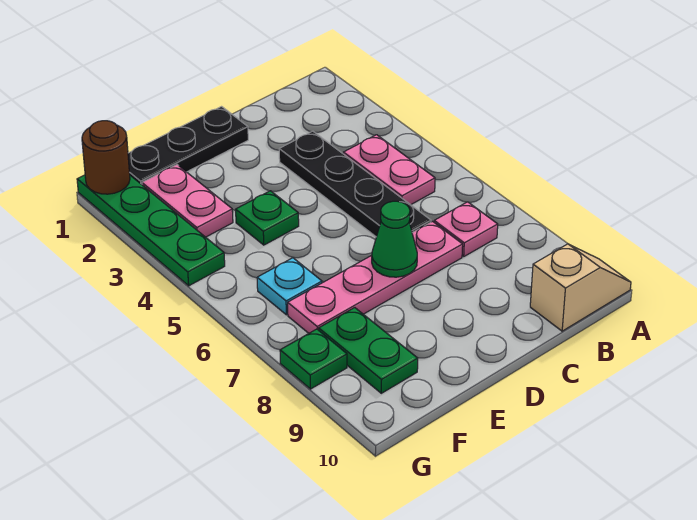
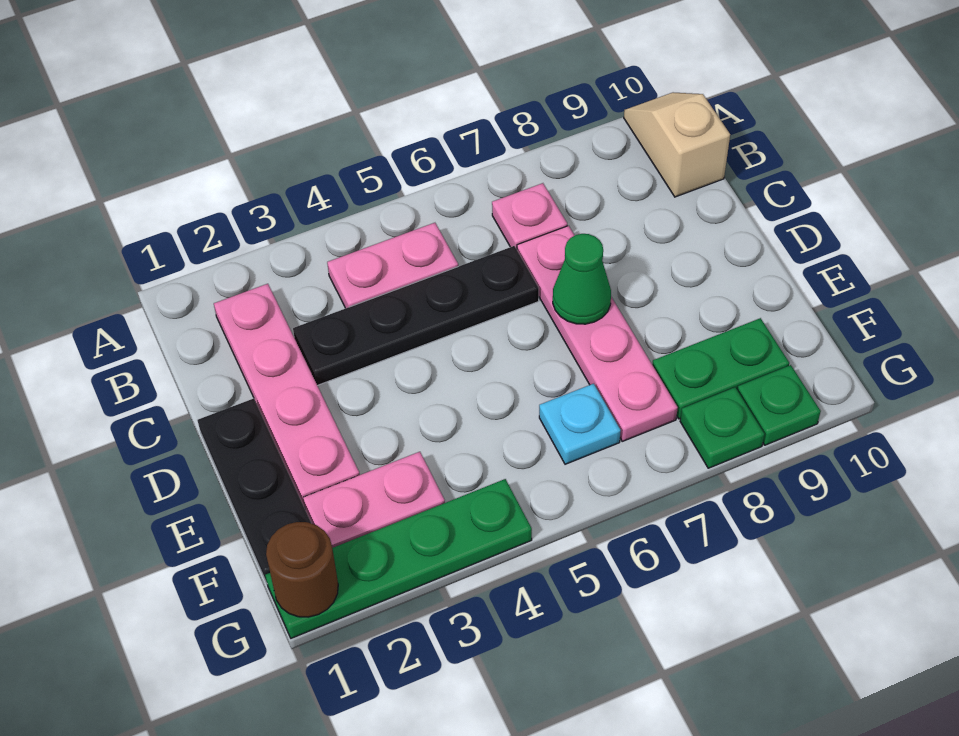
none -> pink 1x4 plate [214,284,360,507]
green 1x1 plate [236,191,299,245] -> green 1x1 plate moved to [737,365,821,445]

